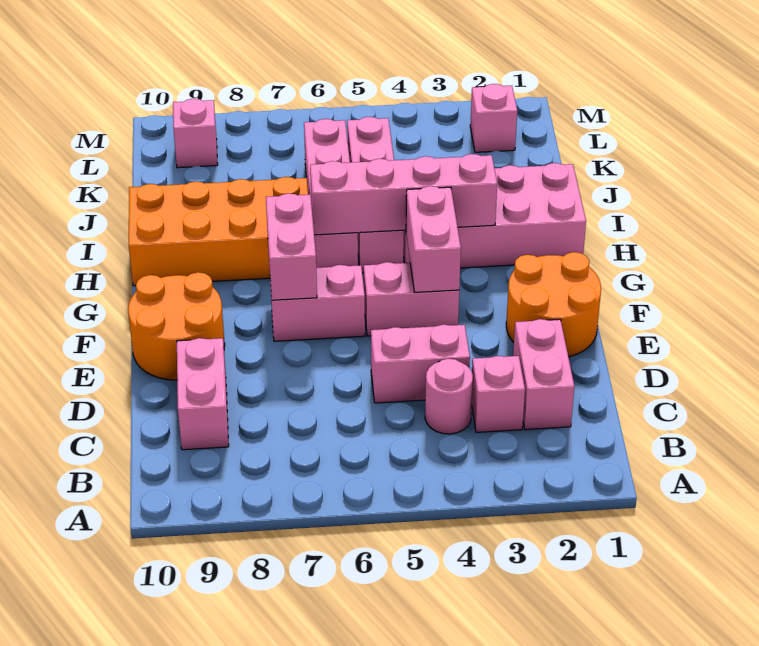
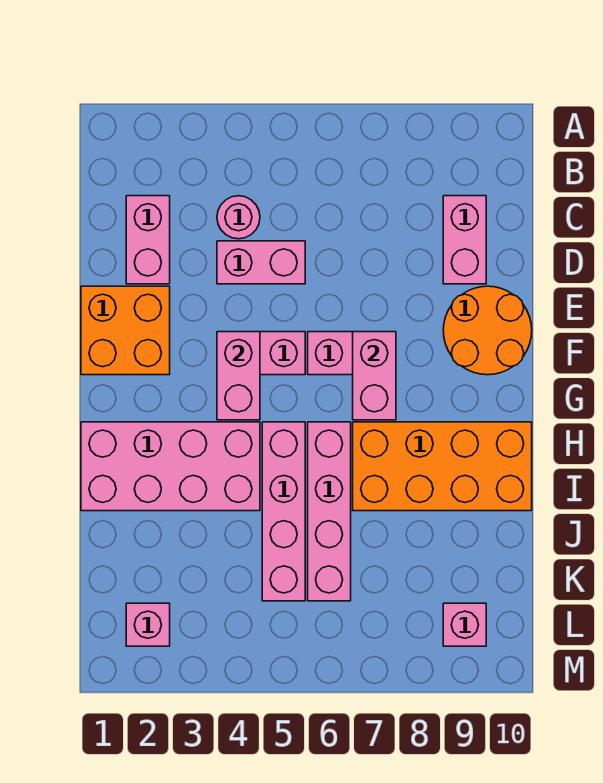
pink 1x1 brick [472,356,525,432] -> none
orange 2x2 round brick [506,252,601,357] -> orange 2x2 brick [81,286,170,375]
pink 1x4 brick [310,154,497,235] -> none

